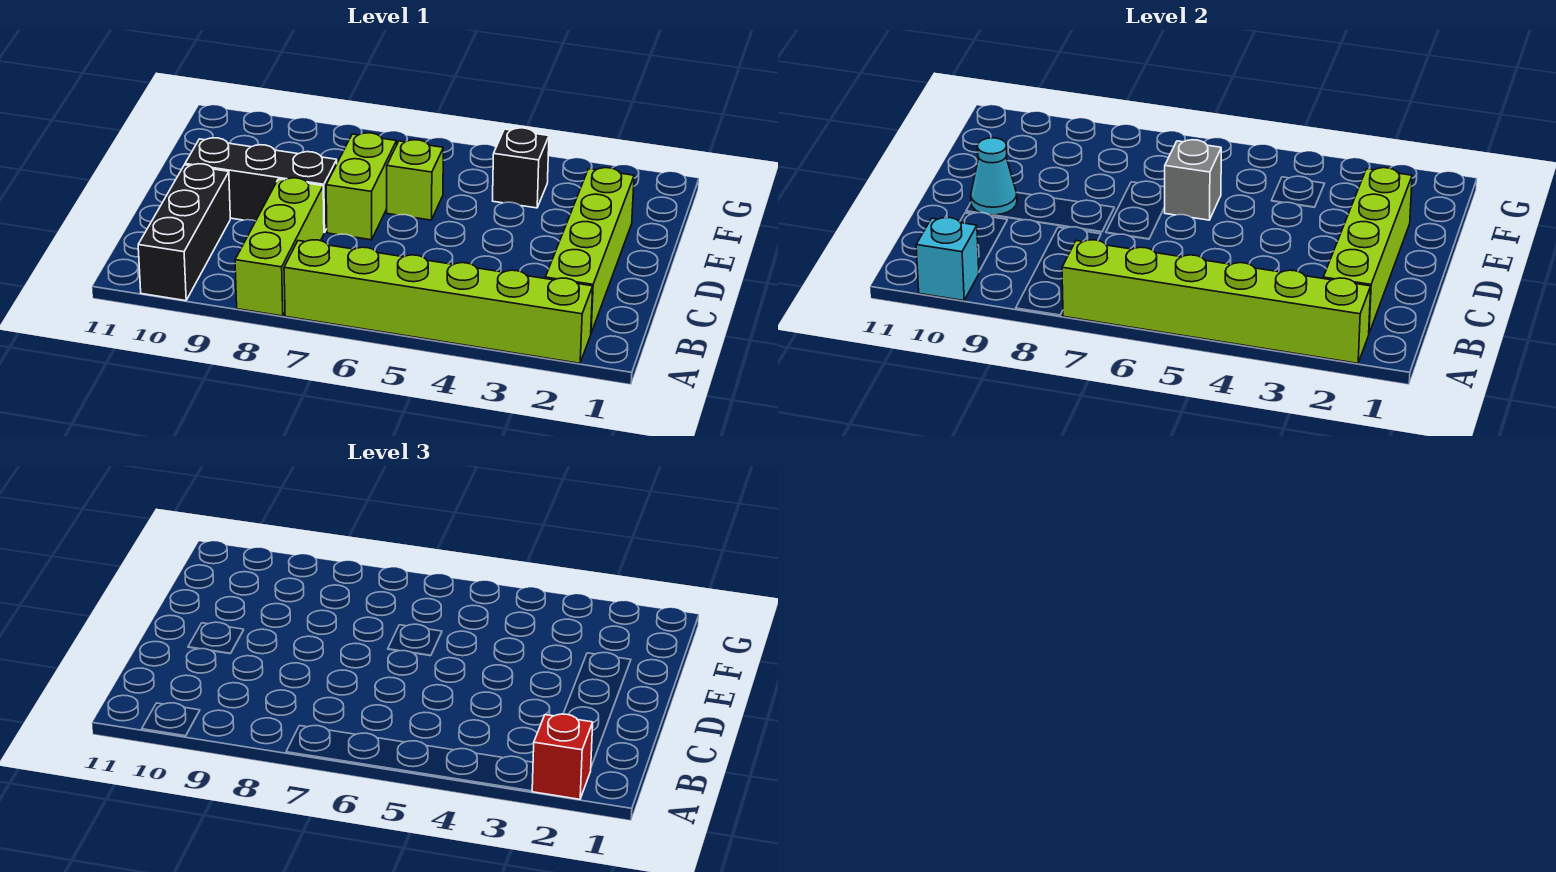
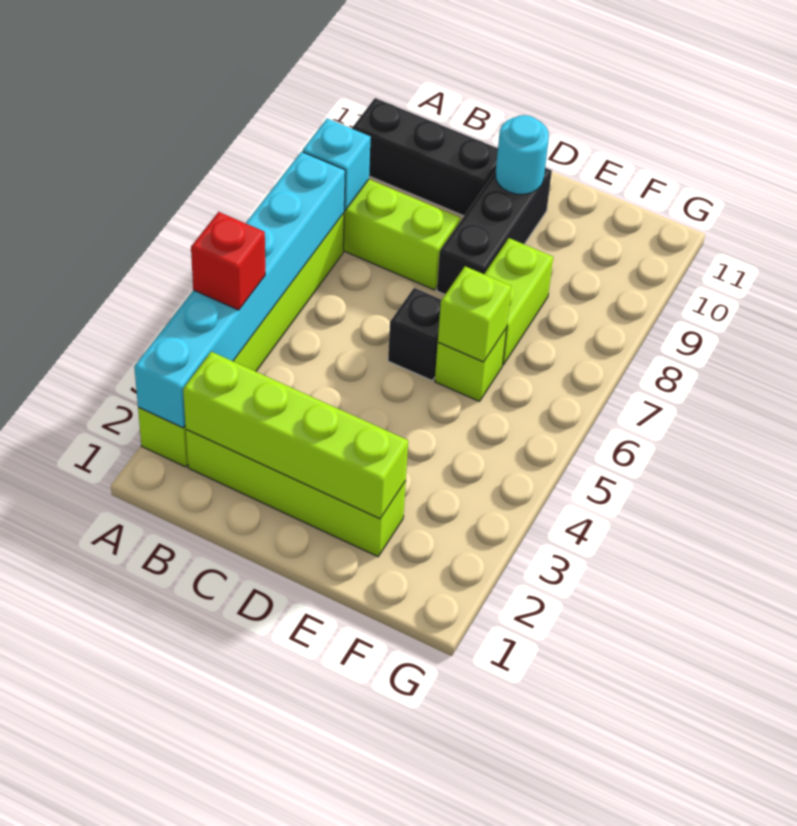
lime 1x6 brick [1062,240,1371,363] -> cyan 1x6 brick [134,152,345,428]
red 1x1 brick [532,714,593,799] -> red 1x1 brick moved to [191,212,265,310]
cyan 1x1 brick [916,218,979,301] -> cyan 1x1 brick moved to [303,119,371,210]
lime 1x2 brick [326,133,397,240] -> lime 1x2 brick turned to [484,238,553,365]
cyan 1x1 cone [971,138,1017,215] -> cyan 1x1 round brick [496,115,549,194]
grey 1x1 brick [1164,140,1221,220] -> lime 1x1 brick [438,266,511,362]
black 1x1 brick [493,128,549,208] -> black 1x1 brick moved to [388,288,442,380]

